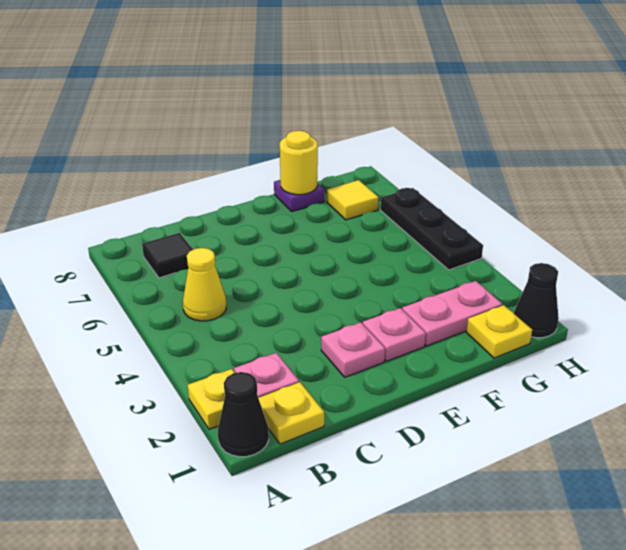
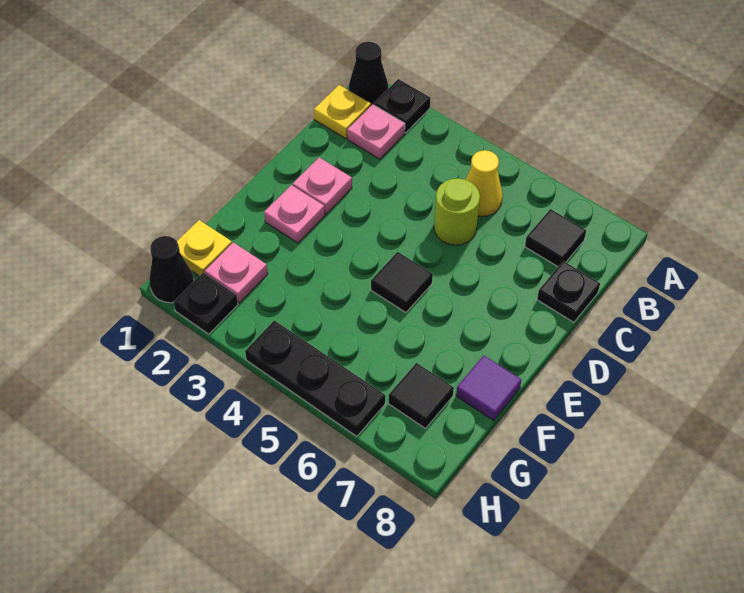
yellow 1x1 plate [188,369,235,429] -> black 1x1 plate [374,79,430,133]
none -> lime 1x1 round brick [434,178,480,245]
none -> black 1x1 plate [537,261,600,322]
none -> black 1x1 tile [371,252,433,313]
pink 1x2 plate [402,281,502,346] -> pink 1x1 plate [205,242,268,303]
purple 1x1 plate [274,180,324,211] -> purple 1x1 tile [456,355,521,420]
yellow 1x1 round brick [280,131,318,195] -> none
yellow 1x1 tile [327,180,379,220] -> black 1x1 tile [388,363,454,428]
none -> black 1x1 plate [174,273,238,334]

